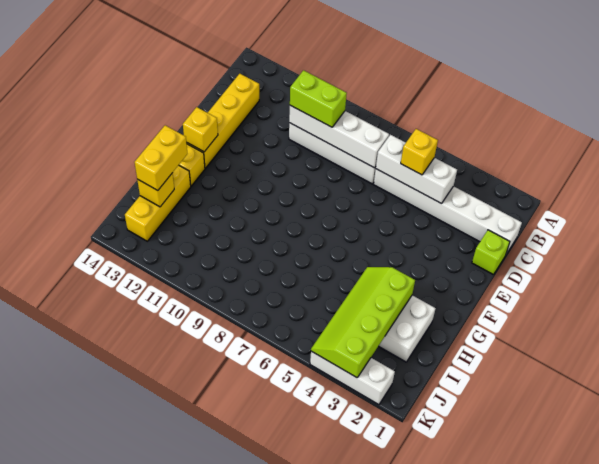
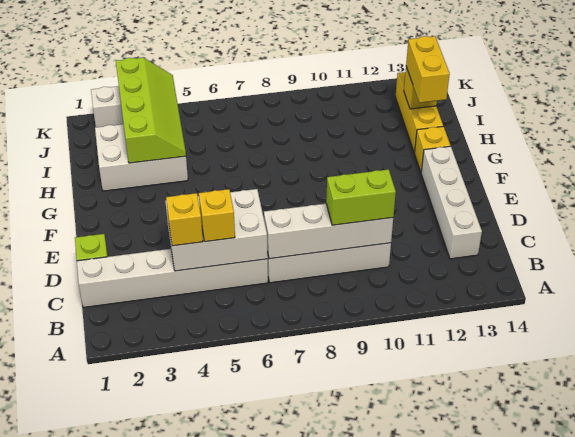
white 1x3 brick [376,135,457,204] -> white 2x3 brick [165,189,268,271]
yellow 1x4 brick [186,74,259,168] -> white 1x4 brick [421,146,482,259]
yellow 1x1 brick [183,107,218,152] -> yellow 1x1 brick moved to [166,193,203,246]

